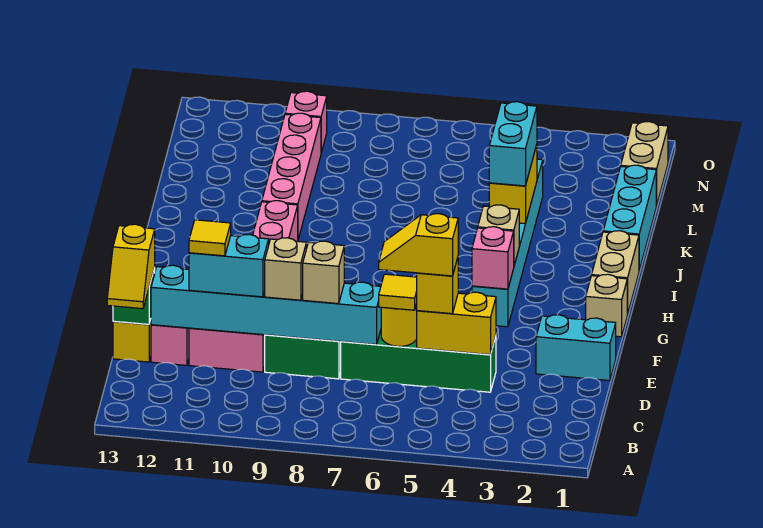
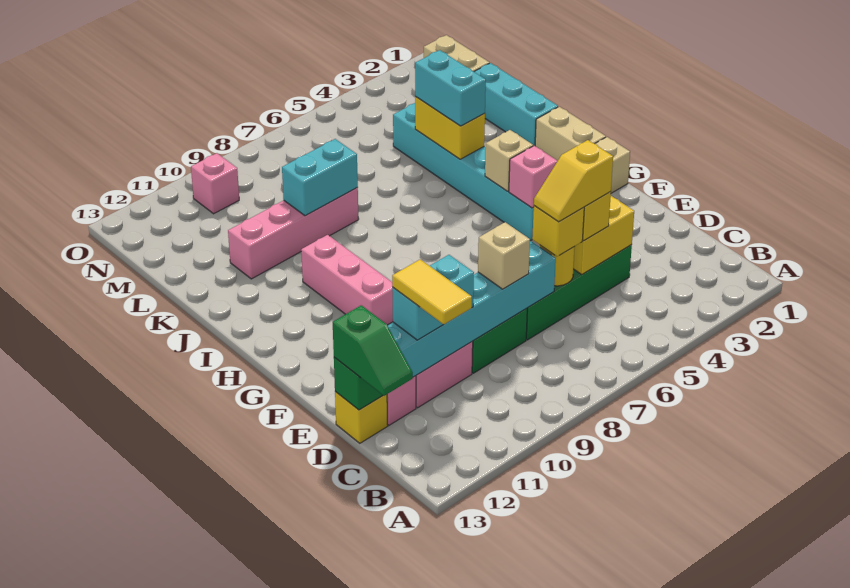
yellow 1x2 slope [107,224,155,309] -> green 1x2 slope [333,305,413,396]
yellow 1x1 tile [379,274,417,310] -> yellow 1x1 brick [532,206,584,256]
tan 1x1 brick [265,238,306,300] -> none
yellow 1x1 tile [189,220,231,256] -> yellow 1x2 tile [392,259,472,324]
cyan 1x2 brick [536,315,616,380] -> cyan 1x2 brick moved to [282,139,358,216]
pink 1x4 brick [262,113,321,239] -> pink 1x4 brick turned to [228,188,359,279]

